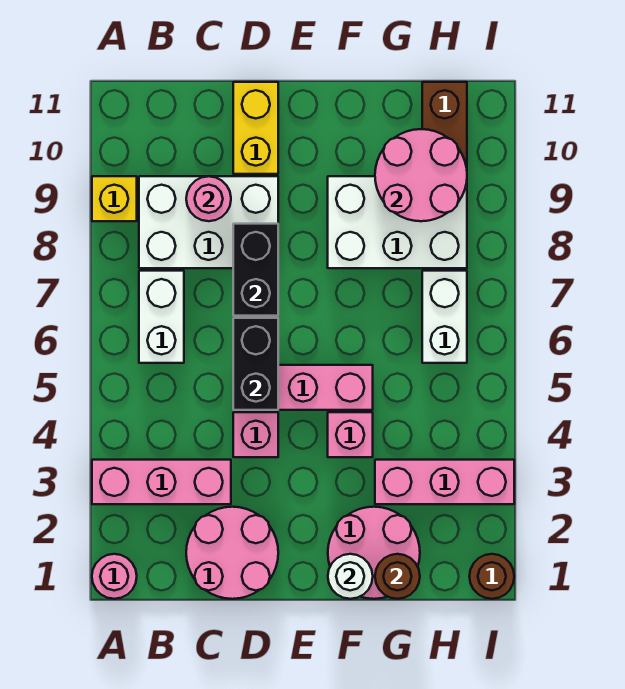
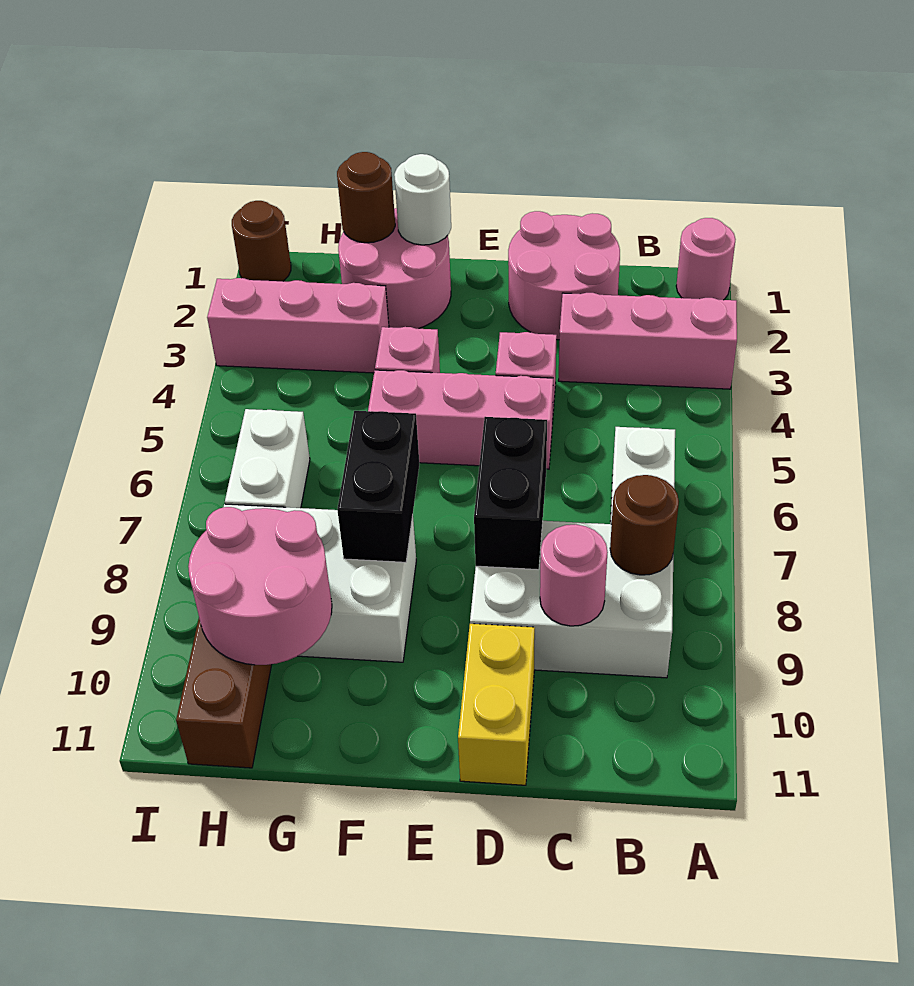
yellow 1x1 brick [92,176,137,221] -> none
none -> brown 1x1 round brick [610,475,679,575]
black 1x2 brick [233,318,278,410] -> black 1x2 brick moved to [337,411,419,562]

